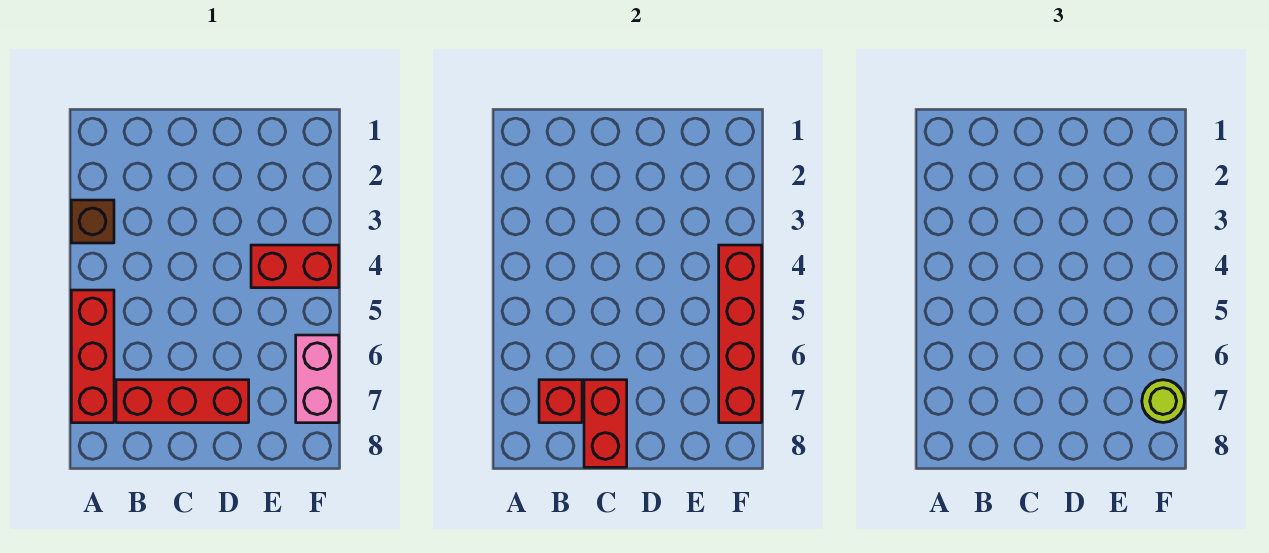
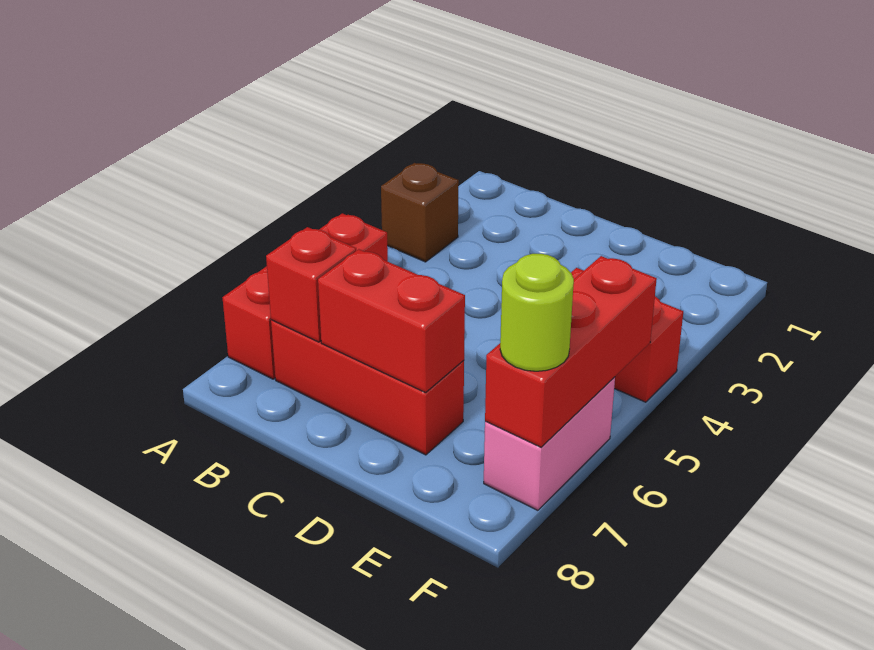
red 1x2 brick [584,380,627,467] -> red 1x2 brick turned to [318,249,465,393]
red 1x4 brick [719,245,762,423] -> red 1x3 brick [485,256,657,447]

